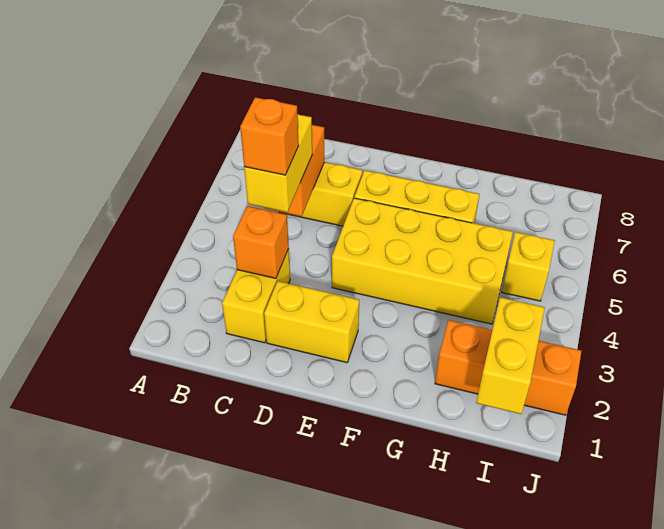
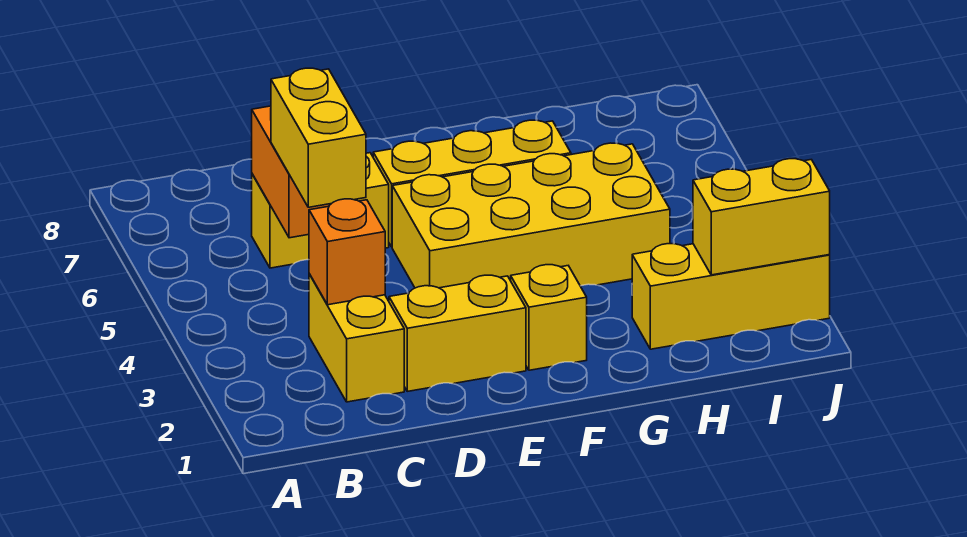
orange 1x1 brick [240,97,299,175] -> none
orange 1x3 brick [435,320,581,415] -> yellow 1x3 brick [632,244,830,349]
yellow 1x2 brick [476,297,545,414] -> yellow 1x2 brick turned to [693,159,830,275]
yellow 1x1 brick [502,232,555,301] -> yellow 1x1 brick moved to [511,265,587,370]

